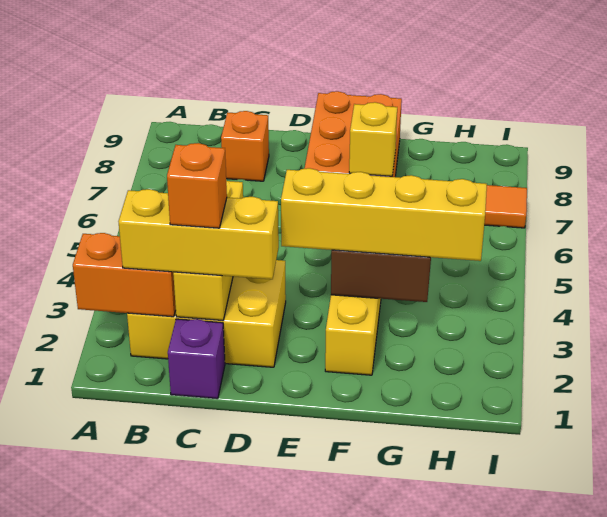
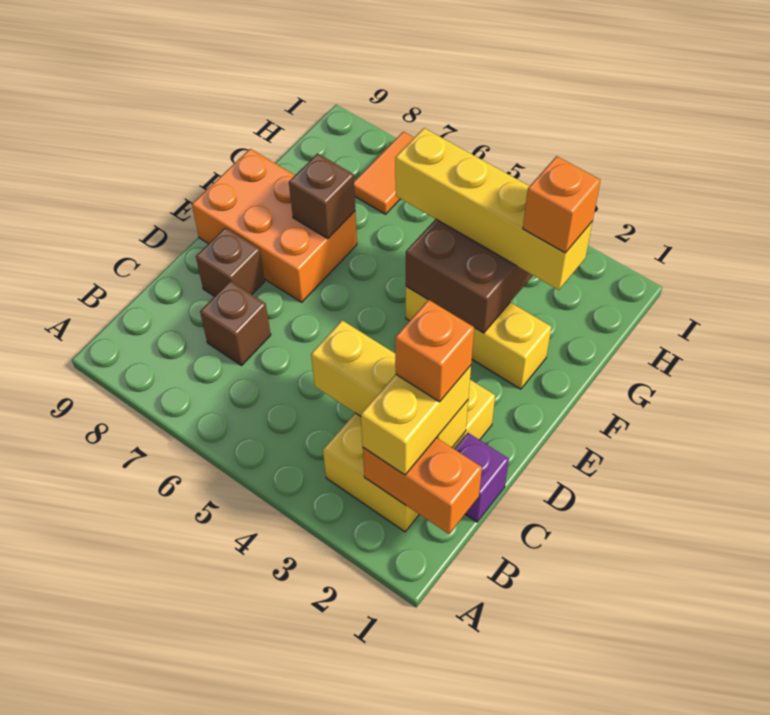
orange 1x2 brick [73,233,176,317] -> orange 1x2 brick turned to [363,438,482,534]
yellow 1x3 brick [118,189,279,279] -> yellow 1x2 brick [361,365,471,475]
none -> brown 1x1 brick [200,281,271,365]
orange 1x1 brick [221,111,269,181] -> orange 1x1 brick moved to [523,156,601,253]
none -> brown 1x1 brick [196,228,265,296]
yellow 1x4 brick [281,168,487,261] -> yellow 1x4 brick turned to [395,128,593,290]
yellow 1x1 brick [349,102,397,176] -> brown 1x1 brick [289,153,355,239]

